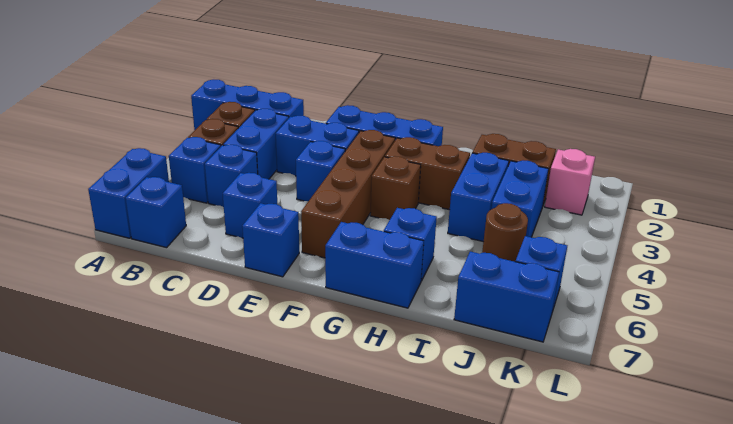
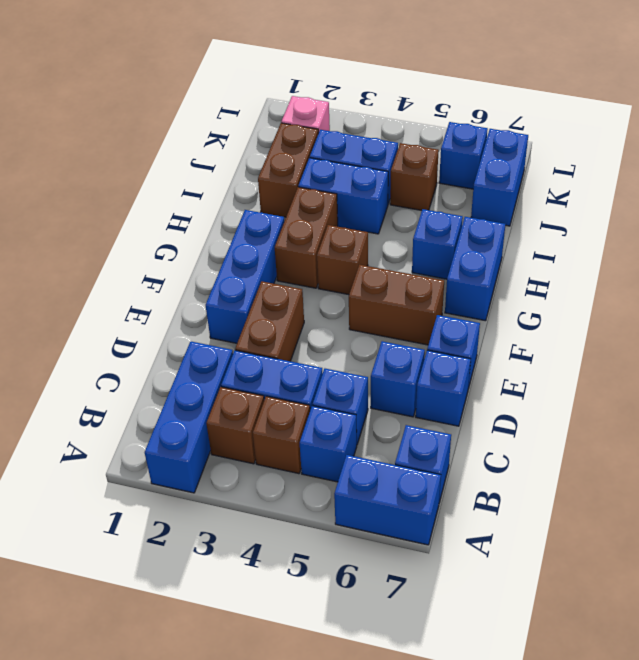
blue 1x2 brick [276,116,359,176] -> brown 1x2 brick [235,281,304,361]
blue 1x1 brick [296,141,345,201] -> blue 1x1 brick moved to [416,350,471,426]
brown 1x4 brick [301,130,395,258] -> brown 1x2 brick [349,265,444,345]
brown 1x1 round brick [482,203,528,262] -> brown 1x1 brick [390,143,439,210]

